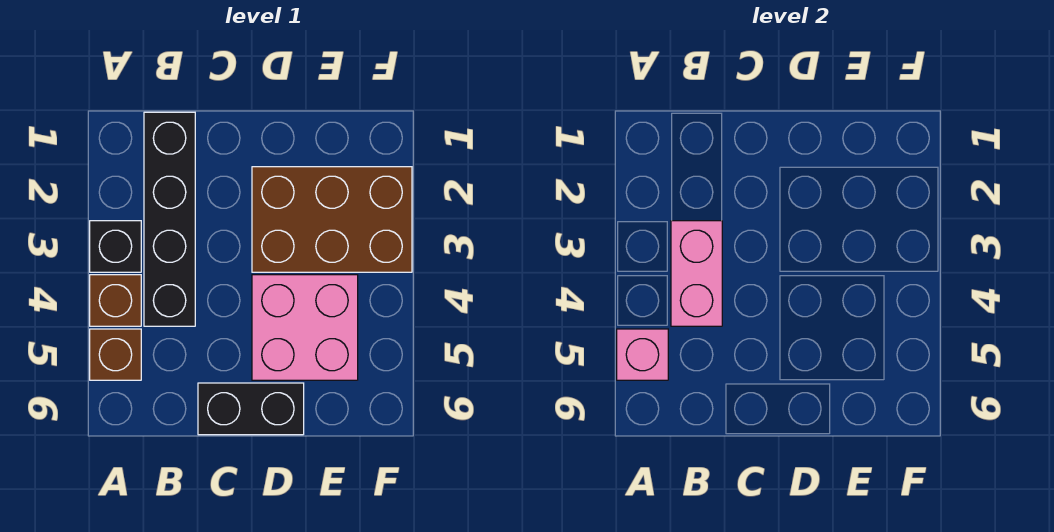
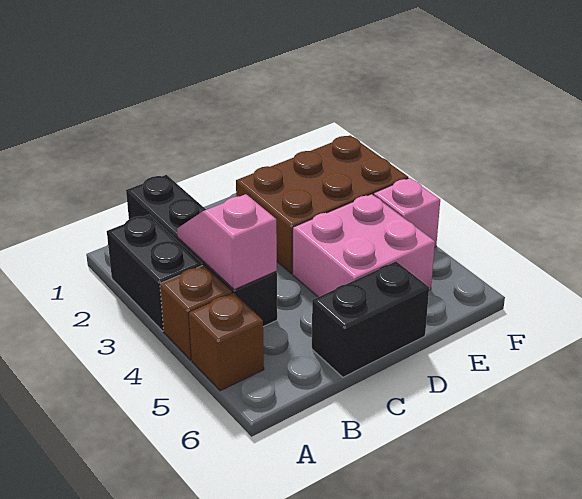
black 1x1 brick [90,221,141,272] -> black 1x2 brick [107,215,202,331]
pink 1x1 brick [617,329,668,380] -> pink 1x1 brick moved to [373,178,440,247]
pink 1x2 brick [671,221,722,326] -> pink 1x2 slope [177,194,277,290]

